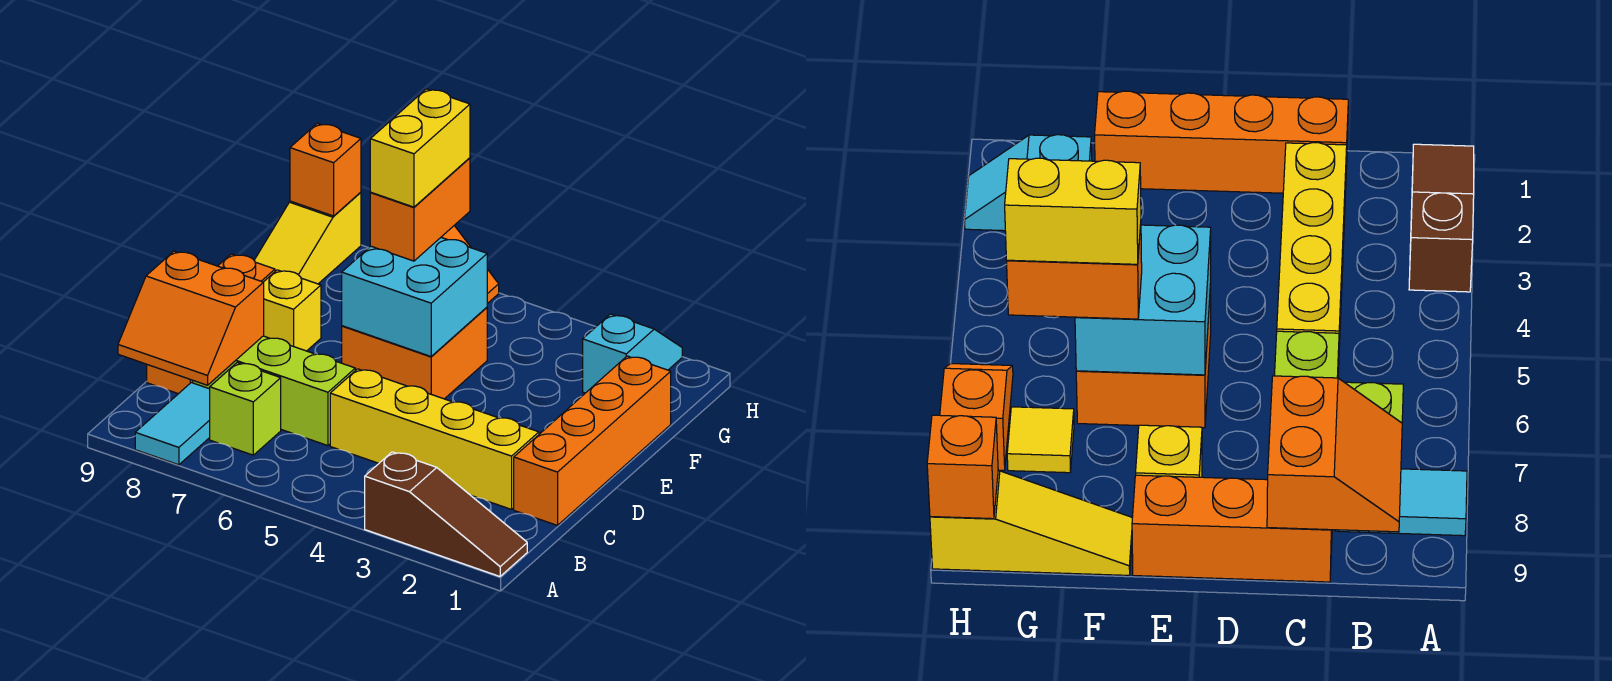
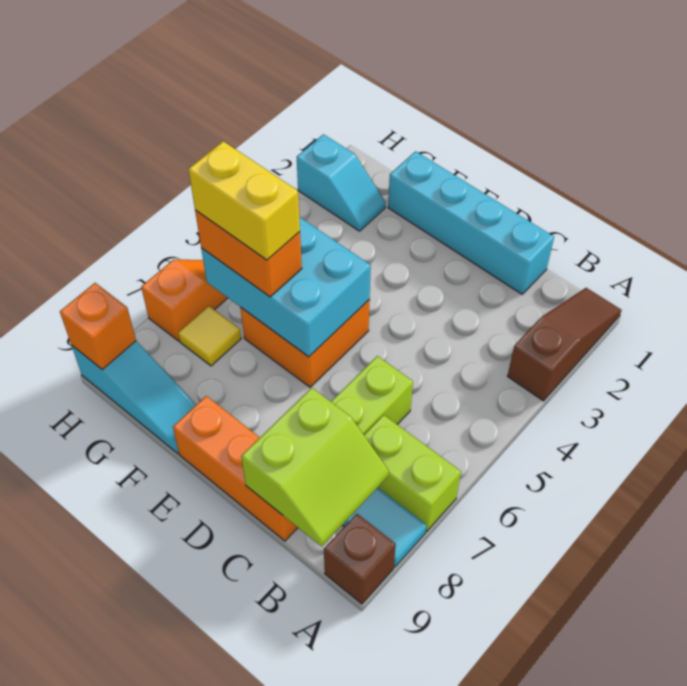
none -> brown 1x1 brick [324,514,396,604]
lime 1x1 brick [210,363,281,455] -> lime 1x2 brick [364,415,461,531]
orange 2x2 slope [118,251,264,385] -> lime 2x2 slope [241,388,389,547]
orange 1x4 brick [514,356,671,525] -> cyan 1x4 brick [388,151,554,294]
yellow 1x4 brick [330,369,539,509] -> none
cyan 2x2 brick [342,238,487,356] -> cyan 2x3 brick [201,217,371,357]
yellow 1x1 brick [263,270,321,351] -> none
yellow 1x3 slope [254,192,361,284] -> cyan 1x3 slope [71,341,196,454]
cyan 1x2 slope [583,314,682,393] -> cyan 1x2 slope turned to [297,134,386,231]

